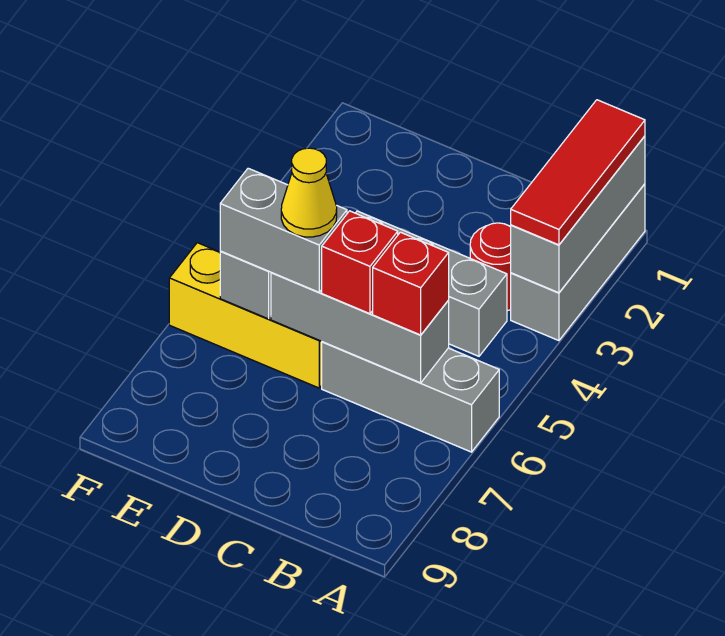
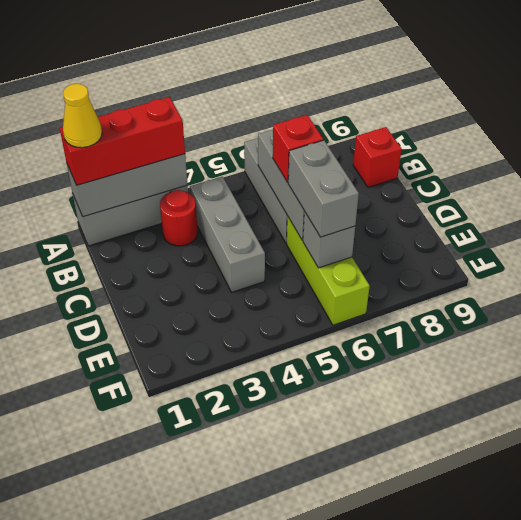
red 1x3 tile [511,100,645,245] -> red 1x3 brick [60,97,185,185]
red 1x1 brick [373,232,449,335] -> red 1x1 brick moved to [353,127,402,187]
yellow 1x3 brick [169,243,322,388] -> lime 1x3 brick [287,216,370,325]
yellow 1x1 cone [281,148,337,237] -> yellow 1x1 cone moved to [63,84,102,148]

